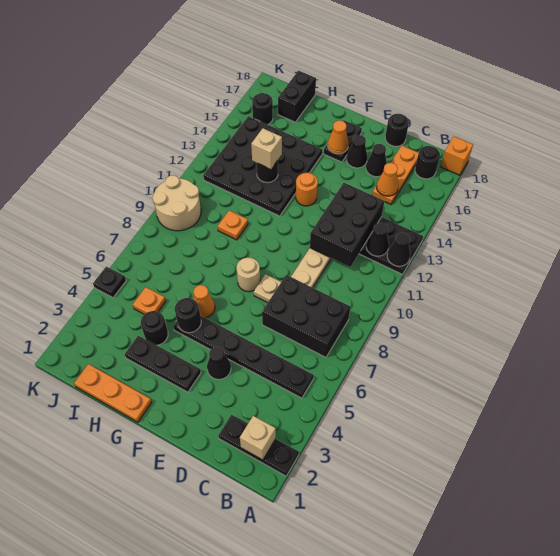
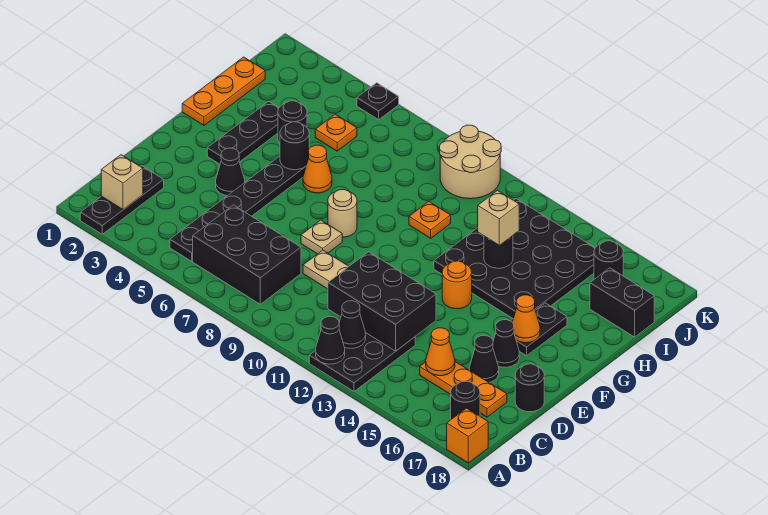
black 2x3 brick [262,275,351,357] -> black 2x3 brick turned to [193,205,301,304]
black 1x2 plate [324,120,362,162] -> black 1x2 plate turned to [516,303,567,356]

